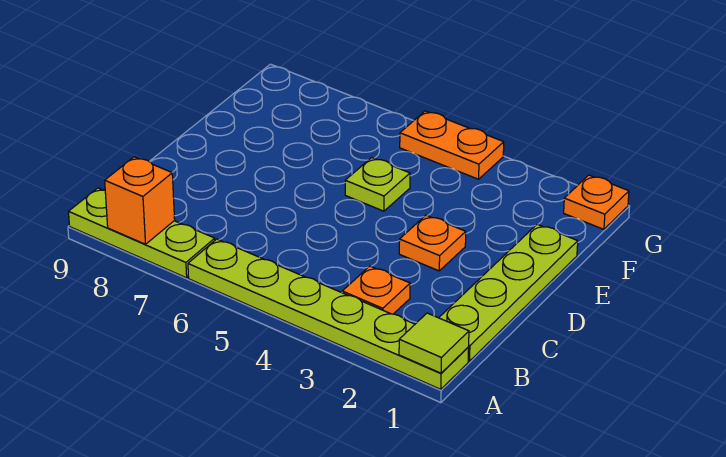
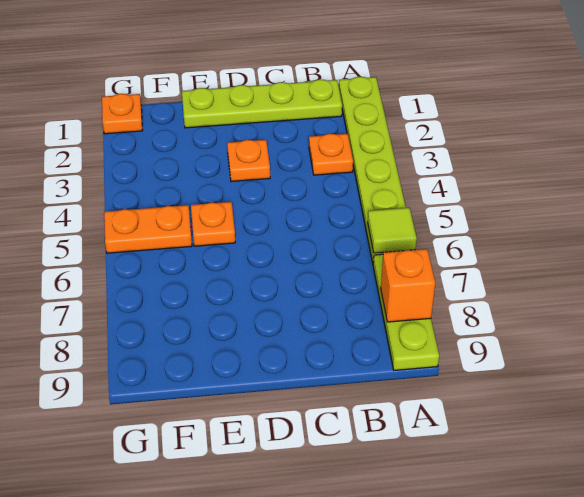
lime 1x1 tile [399,313,469,373] -> lime 1x1 tile moved to [368,208,417,253]
lime 1x1 plate [345,158,410,211] -> orange 1x1 plate [191,202,235,246]
orange 1x2 plate [400,111,504,179] -> orange 1x2 plate turned to [104,205,192,253]

